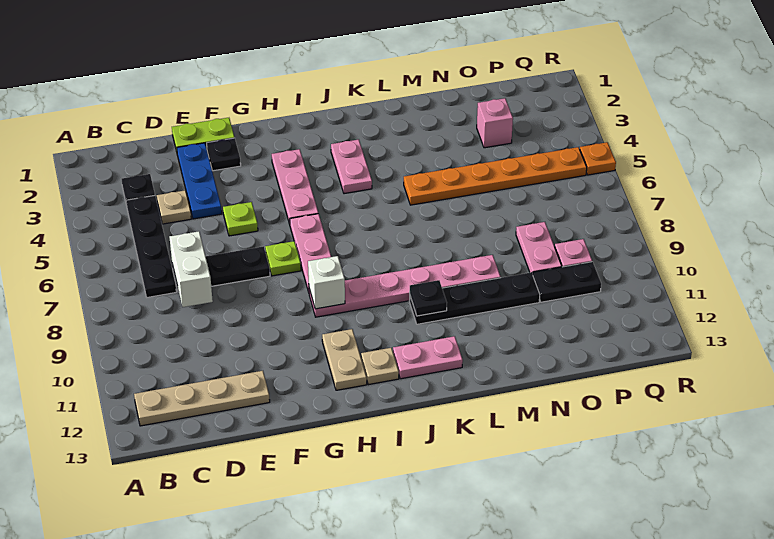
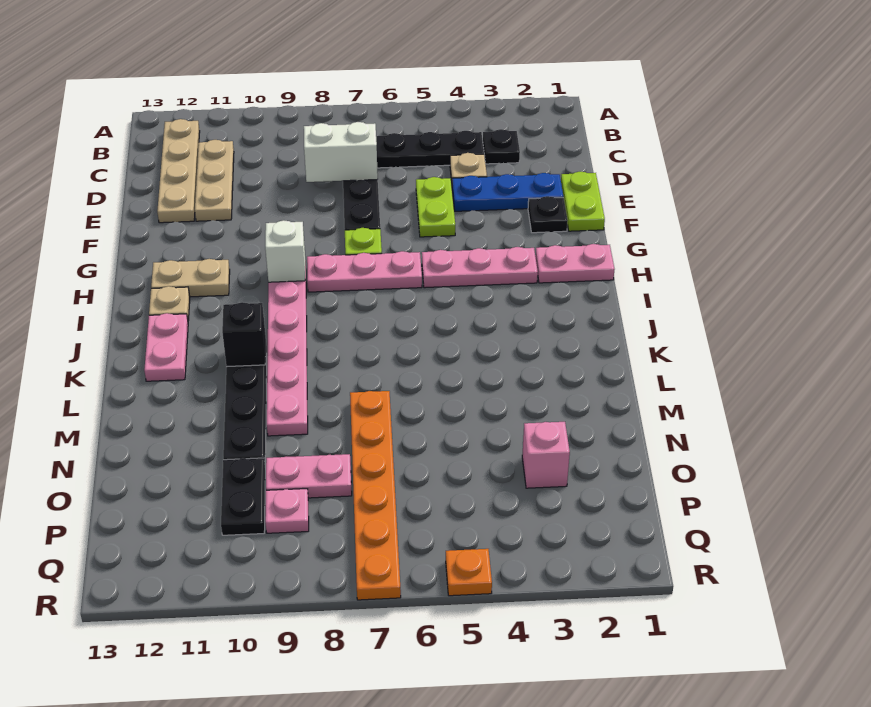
none -> tan 1x3 plate [195,140,234,221]
lime 1x1 plate [223,202,258,236] -> lime 1x2 plate [416,177,455,237]
pink 1x2 plate [331,139,372,194] -> pink 1x2 plate moved to [535,244,615,283]
black 1x1 plate [410,280,447,316] -> black 1x1 brick [222,302,266,367]
orange 1x6 plate [404,147,587,205] -> orange 1x6 plate moved to [350,391,401,600]

